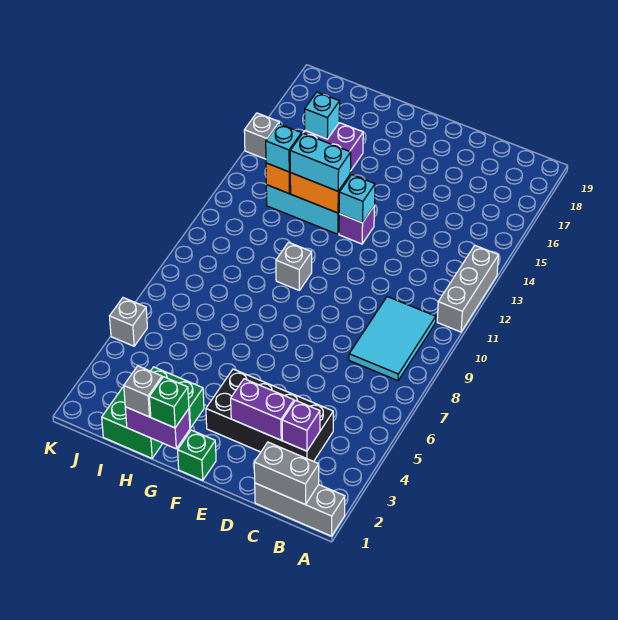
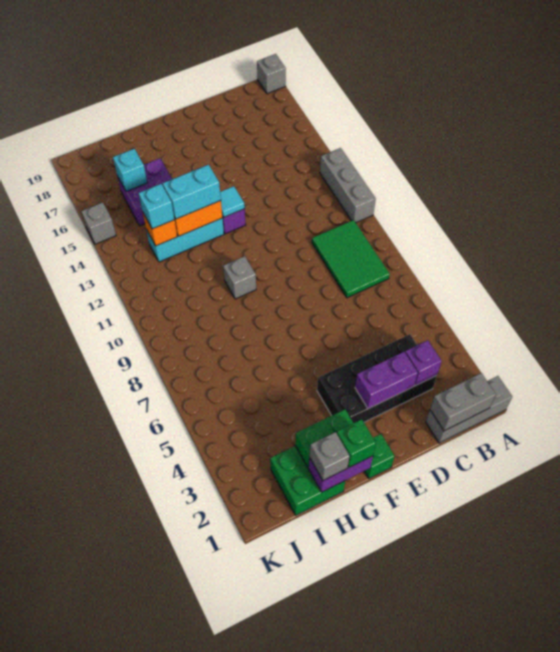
cyan 2x3 tile [349,297,436,381] -> green 2x3 tile [312,220,390,298]
cyan 1x1 brick [339,175,375,223] -> cyan 1x1 tile [220,186,245,217]
grey 1x1 brick [110,298,147,346] -> grey 1x1 brick moved to [257,54,286,94]

